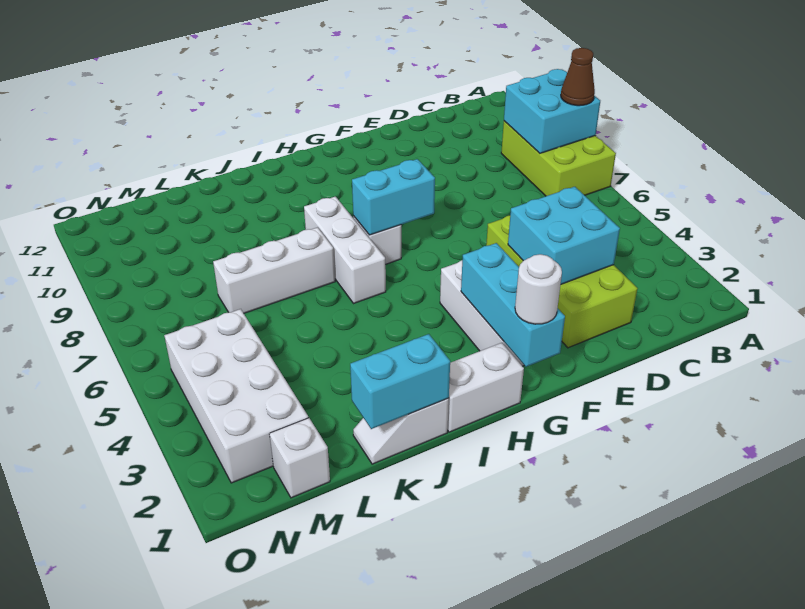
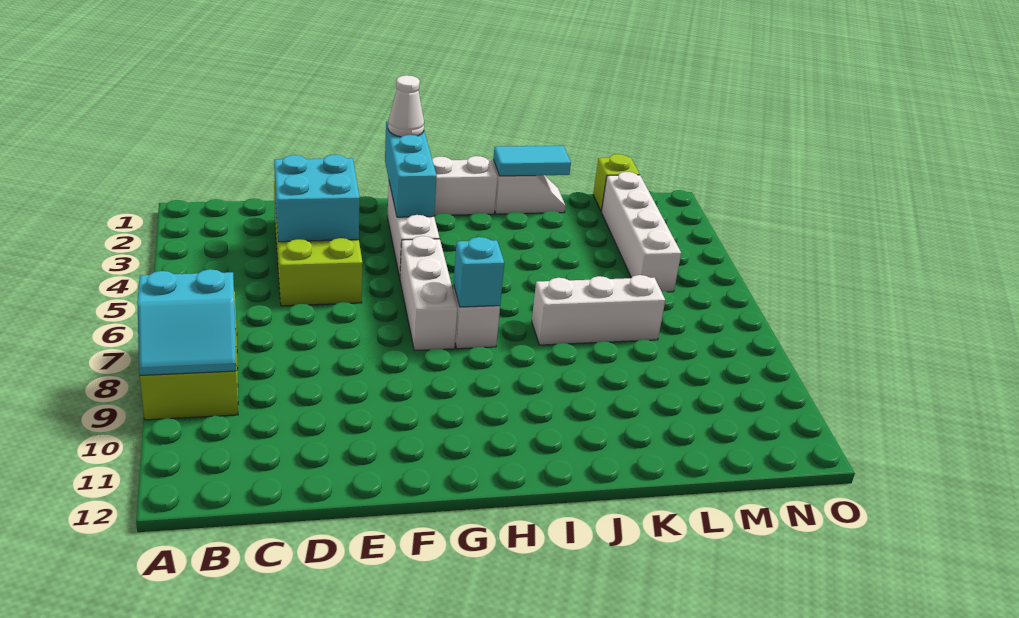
cyan 2x2 brick [504,69,600,153] -> cyan 2x2 slope [137,269,236,375]
brown 1x1 cone [561,48,595,106] -> none
white 1x1 round brick [515,254,562,324] -> white 1x1 cone [388,75,424,137]
cyan 1x2 brick [352,159,435,235] -> cyan 1x1 brick [454,237,504,307]
white 1x3 brick [304,197,386,304] -> white 1x3 brick moved to [400,236,457,351]
cyan 1x2 brick [350,334,450,429] -> cyan 1x2 tile [493,146,571,176]
white 1x1 brick [270,418,330,498] -> lime 1x1 brick [593,154,640,212]
white 2x4 brick [164,309,308,483] -> white 1x4 brick [602,172,681,292]

